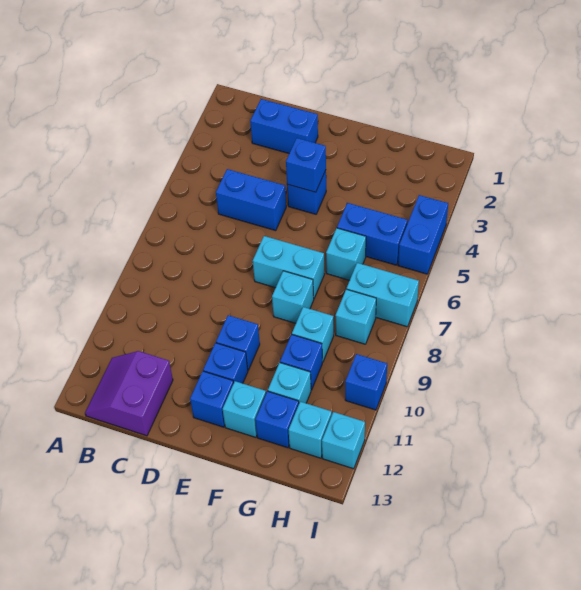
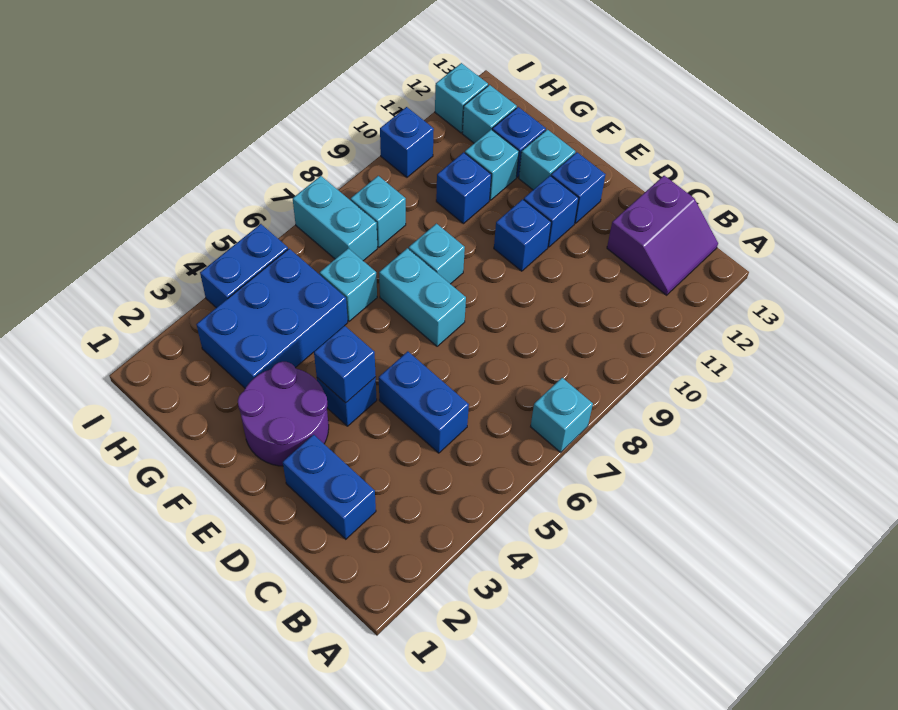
none -> purple 2x2 round brick [238,362,329,466]
blue 1x2 brick [337,203,407,265] -> blue 2x3 brick [196,249,348,388]
cyan 1x1 brick [292,307,334,362] -> cyan 1x1 brick moved to [531,378,593,452]

